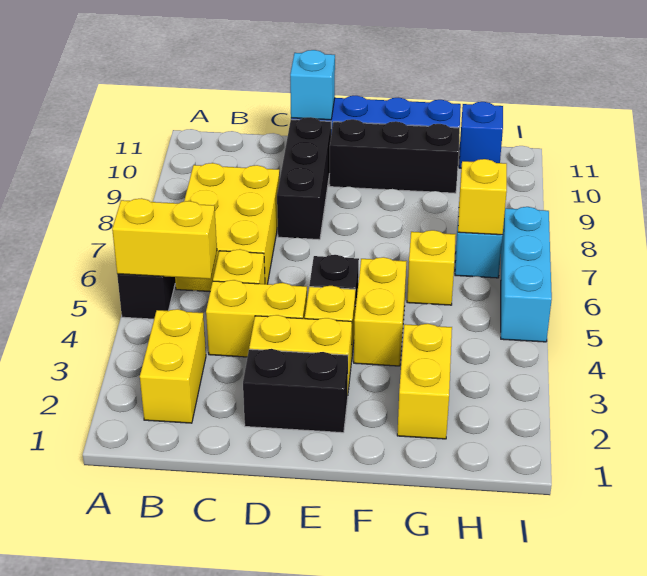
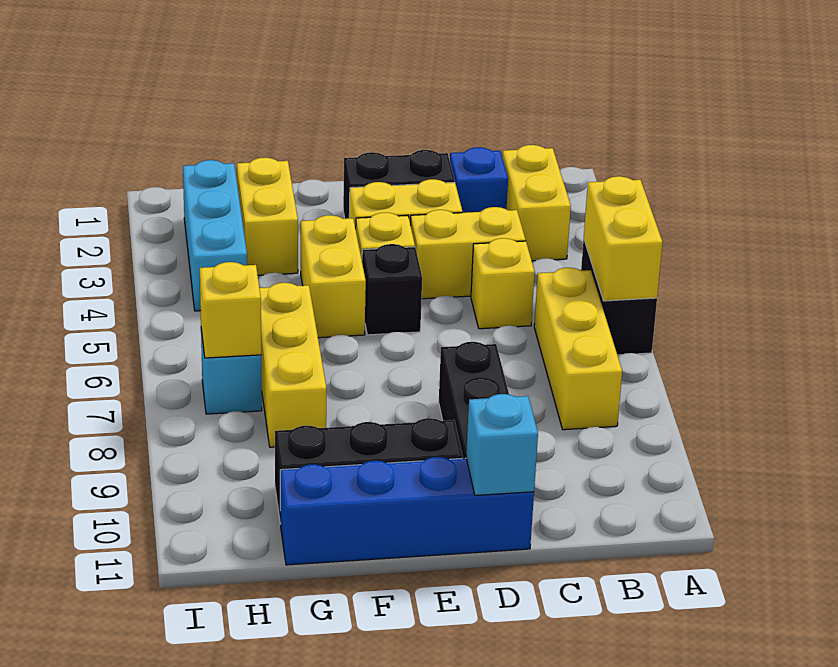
yellow 1x2 brick [112,198,217,279] -> yellow 1x2 brick turned to [584,176,663,301]
yellow 2x3 brick [175,163,280,291] -> yellow 1x3 brick [534,268,622,430]
yellow 1x1 brick [407,230,456,305] -> yellow 1x3 brick [260,283,326,447]
blue 1x1 brick [459,102,503,168] -> blue 1x1 brick moved to [450,147,508,213]
cyan 1x3 brick [501,207,552,342] -> cyan 1x3 brick moved to [183,160,247,311]

